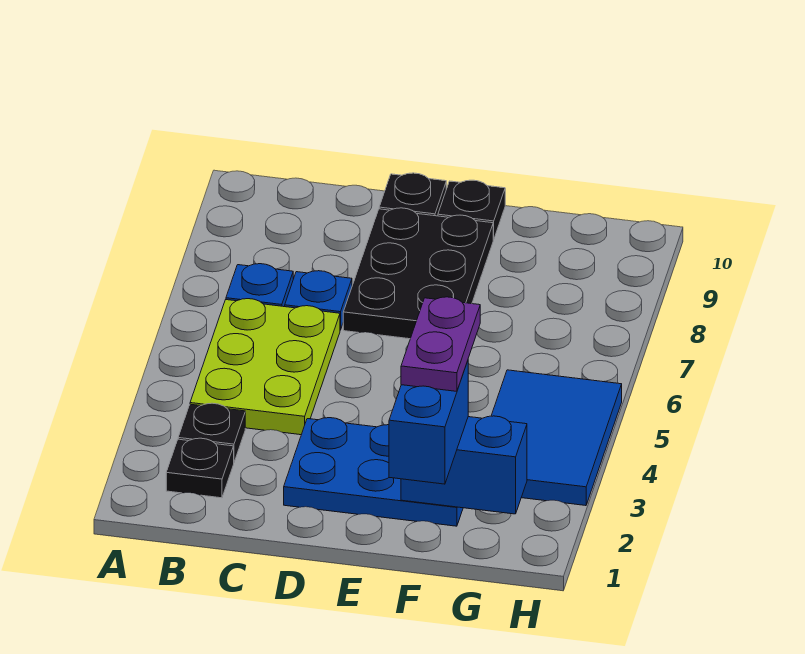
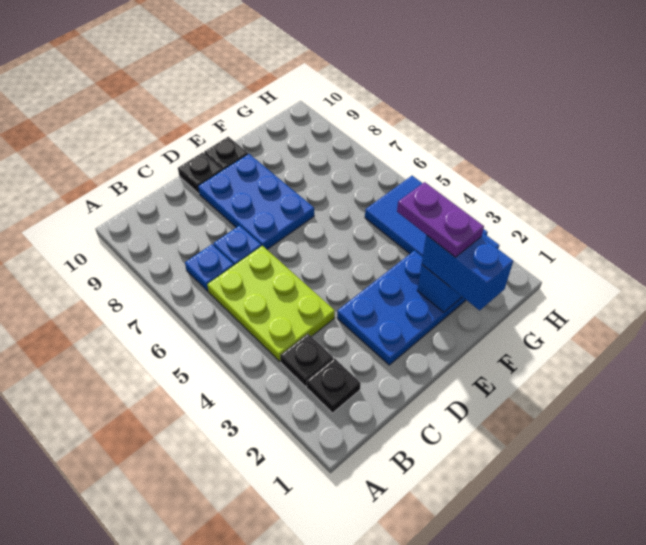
black 2x3 plate [343,208,494,339] -> blue 2x3 plate [198,154,314,249]

